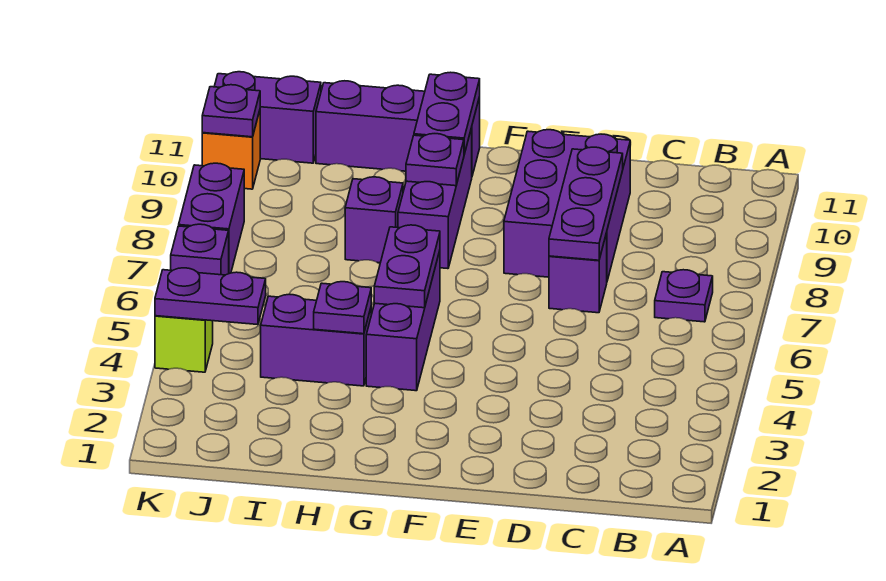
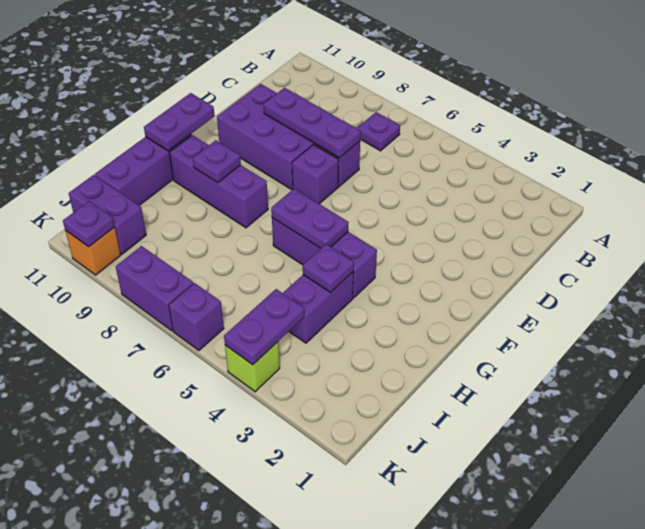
purple 1x2 plate [414,72,480,154] -> purple 1x2 plate turned to [144,93,214,151]
purple 1x1 brick [345,177,403,263] -> purple 1x1 brick moved to [292,145,339,204]
purple 1x2 brick [214,72,321,163] -> purple 1x2 brick turned to [69,175,146,254]

